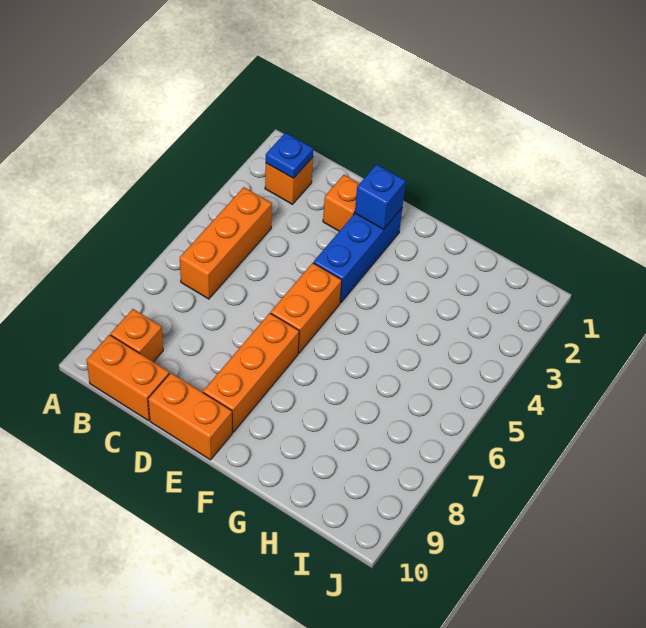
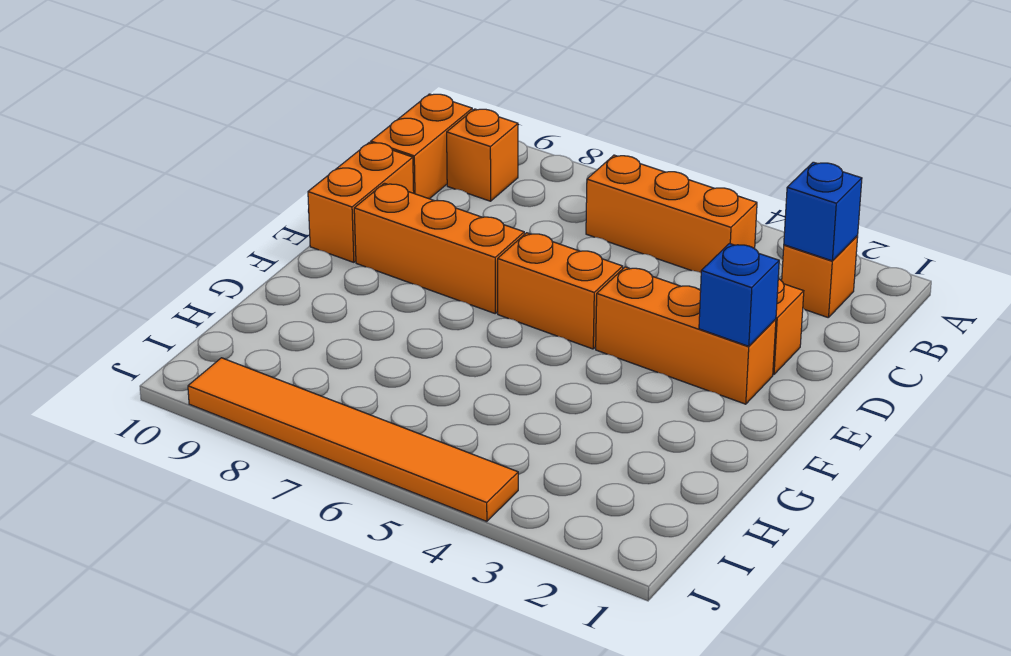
blue 1x1 plate [266,133,313,178] -> blue 1x1 brick [784,162,862,261]
blue 1x3 brick [313,208,402,303] -> orange 1x3 brick [596,267,776,404]
none -> orange 1x6 tile [188,358,518,521]

